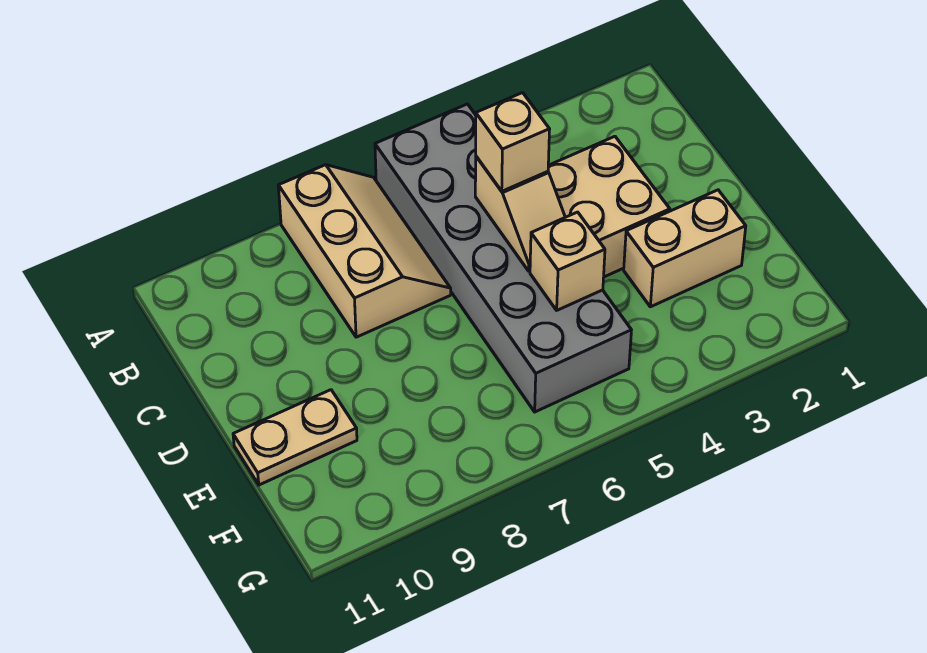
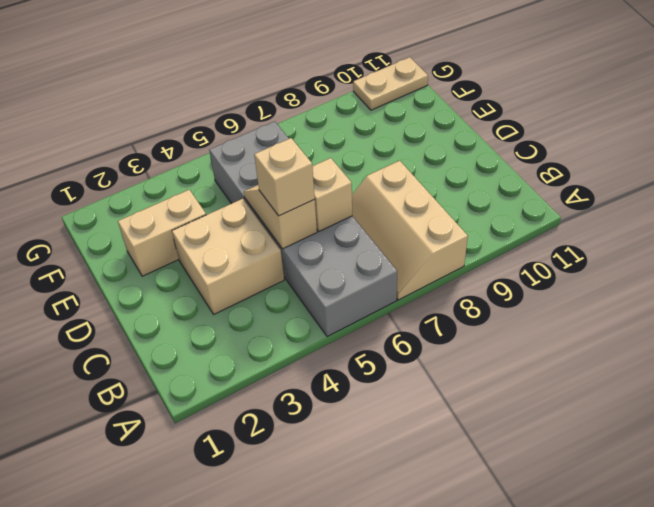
tan 1x1 brick [530,212,605,310] -> tan 1x1 brick moved to [312,158,352,231]
tan 1x2 plate [233,390,357,485] -> tan 1x2 plate moved to [353,57,428,110]

